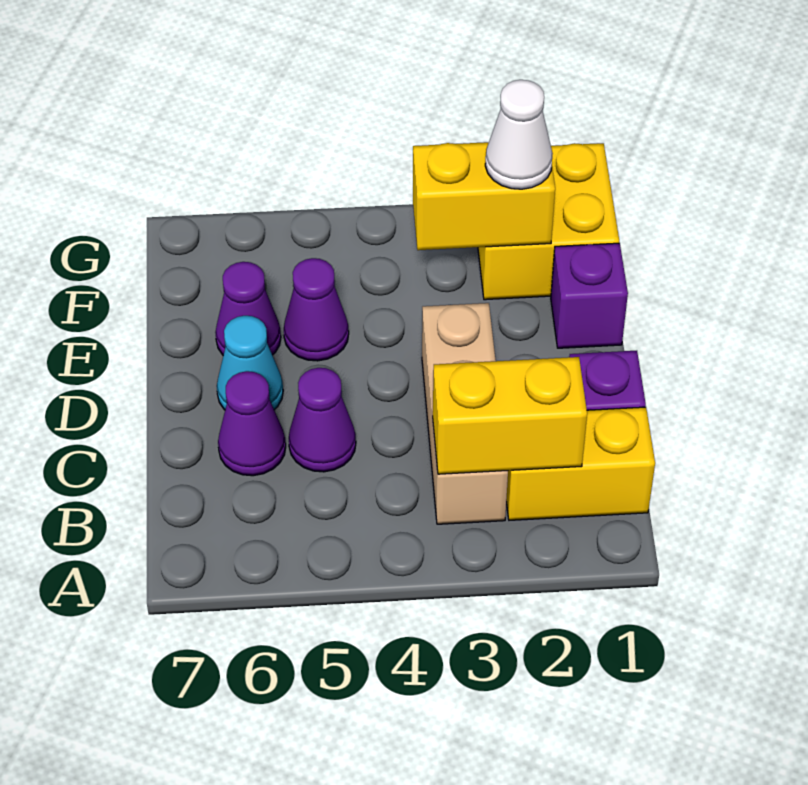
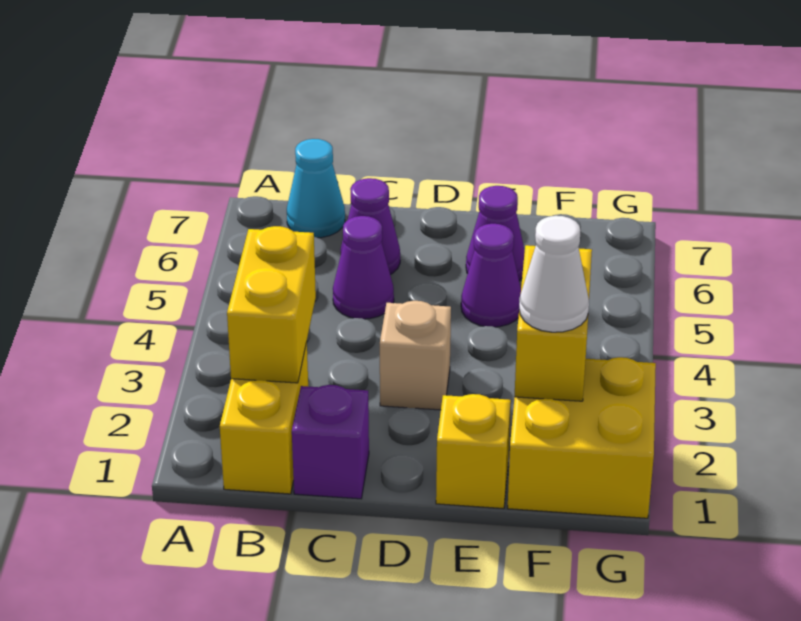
tan 1x3 brick [422,303,508,524] -> tan 1x1 brick [380,301,451,410]
cyan 1x1 cone [217,316,283,410] -> cyan 1x1 cone moved to [287,139,345,238]
purple 1x1 brick [551,243,628,348] -> yellow 1x1 brick [436,394,511,509]

